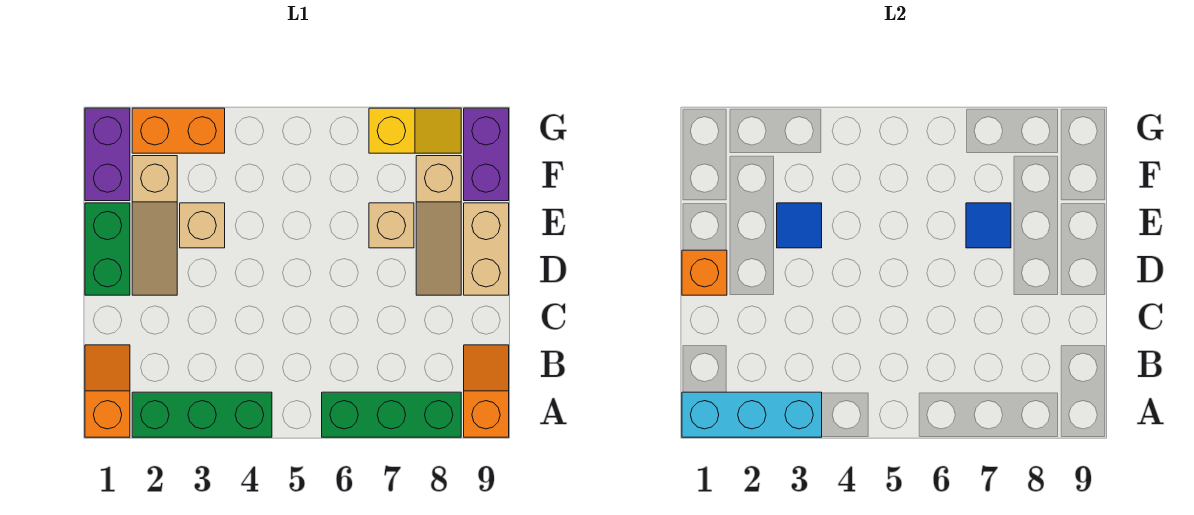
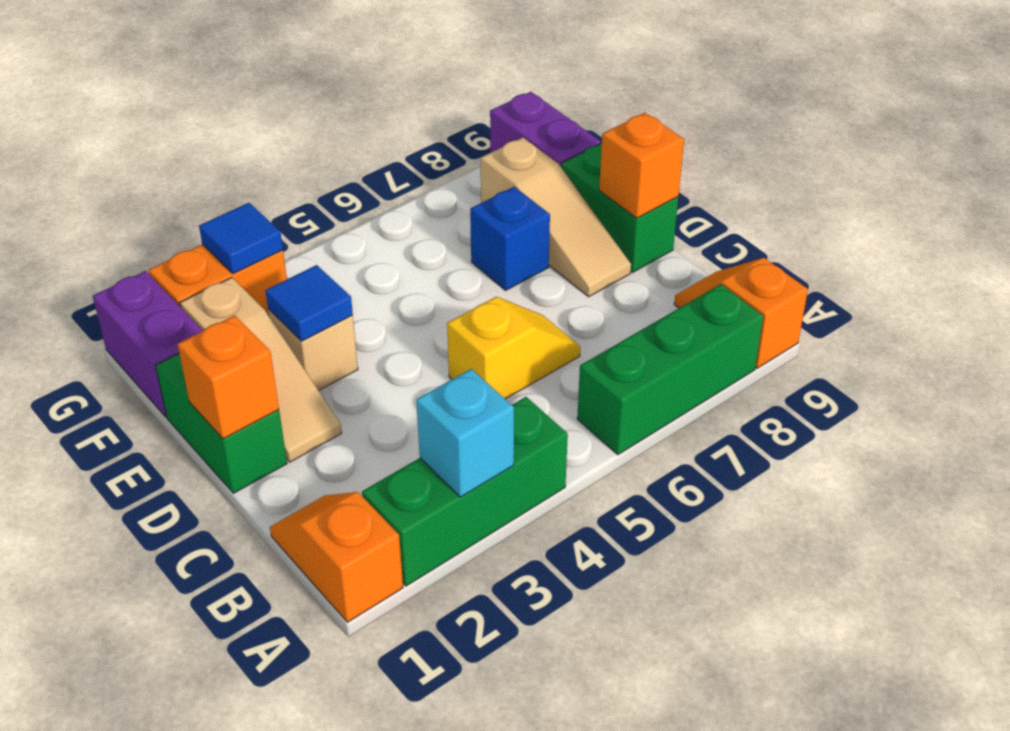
cyan 1x3 brick [682,392,822,437] -> cyan 1x1 brick [416,369,514,497]
tan 1x2 brick [464,203,509,295] -> green 1x2 brick [561,143,678,272]
none -> orange 1x1 brick [599,113,684,218]
tan 1x1 brick [369,203,414,248] -> blue 1x1 brick [470,187,550,290]
blue 1x1 tile [966,203,1011,248] -> blue 1x1 tile moved to [199,203,283,274]
yellow 1x2 slope [369,108,461,153] -> yellow 1x2 slope moved to [447,297,580,399]

